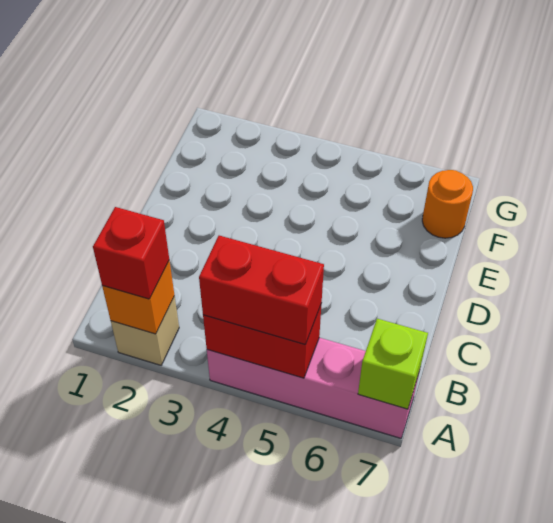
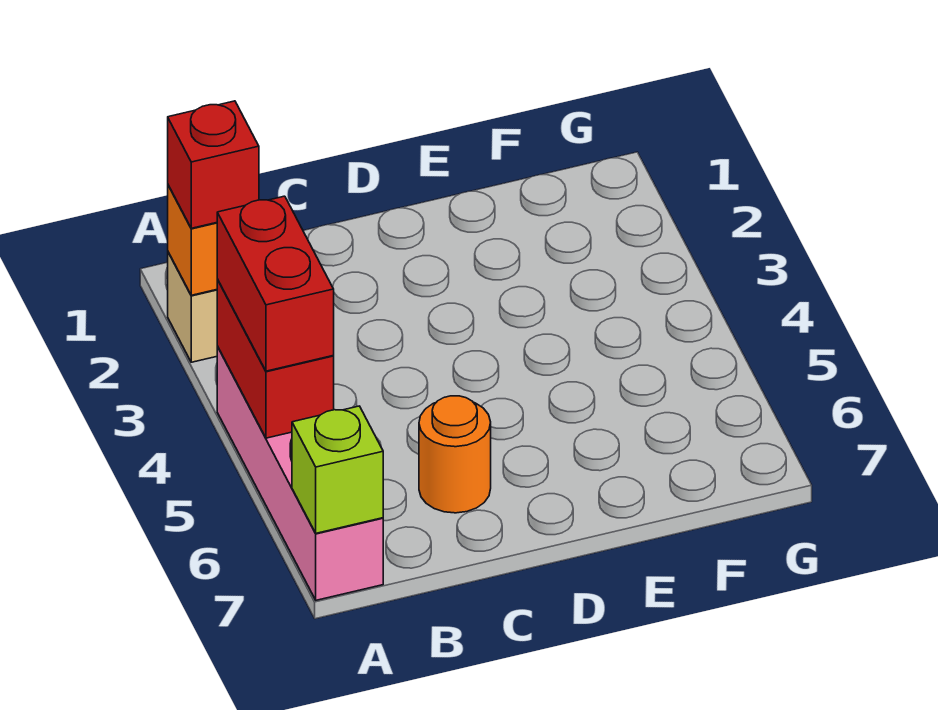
orange 1x1 round brick [422,170,473,238] -> orange 1x1 round brick moved to [419,396,491,513]

